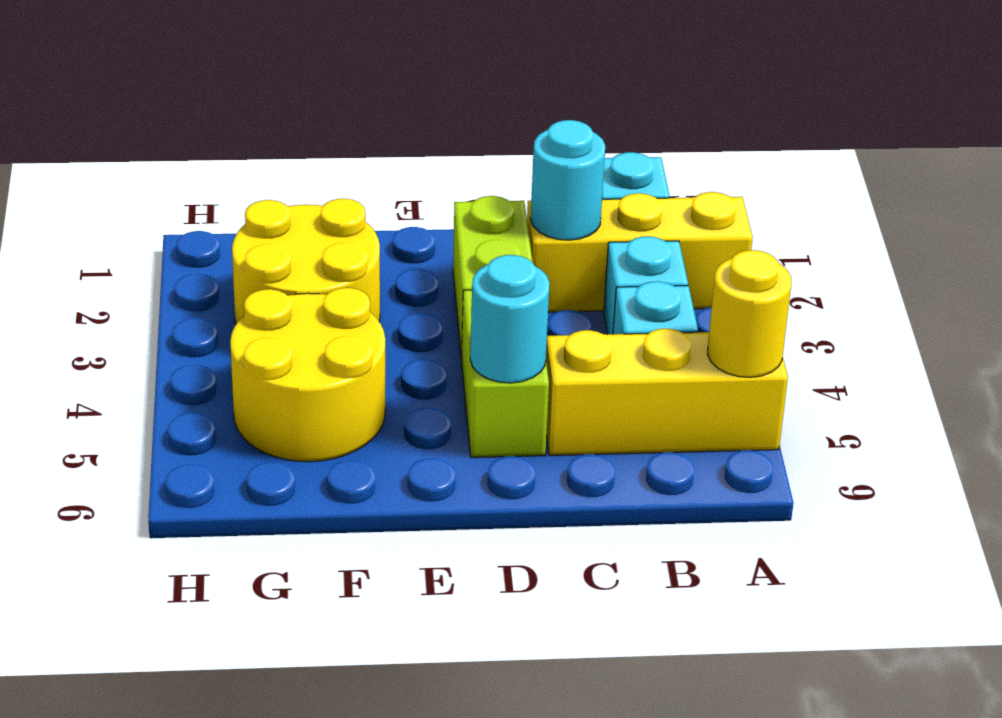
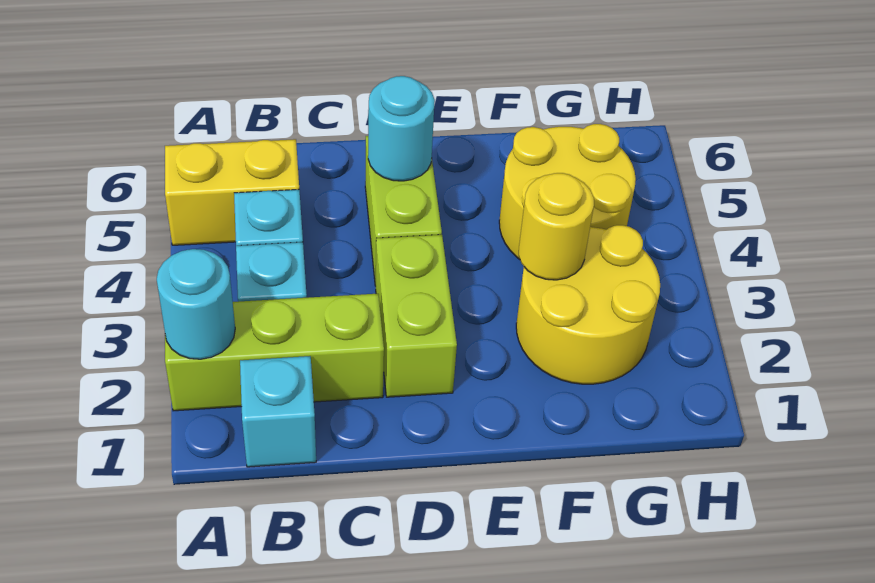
yellow 1x3 brick [527,192,753,312] -> lime 1x3 brick [165,294,384,411]
yellow 1x3 brick [546,329,788,455] -> yellow 1x2 brick [165,139,299,245]
yellow 1x1 round brick [708,250,791,377] -> yellow 1x1 round brick moved to [519,173,594,280]
cyan 1x1 round brick [531,120,605,240] -> cyan 1x1 round brick moved to [157,249,235,359]

